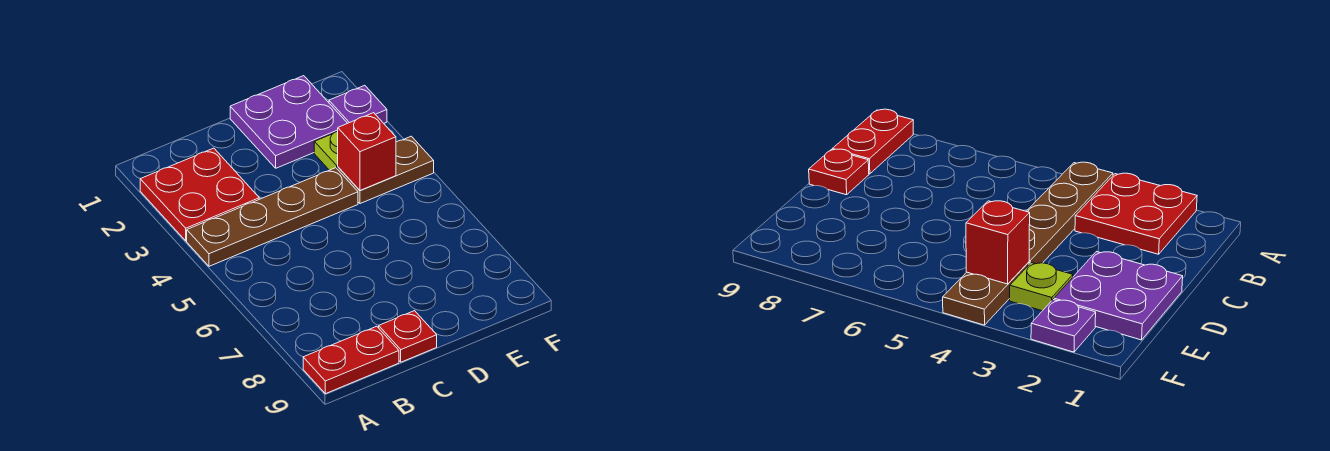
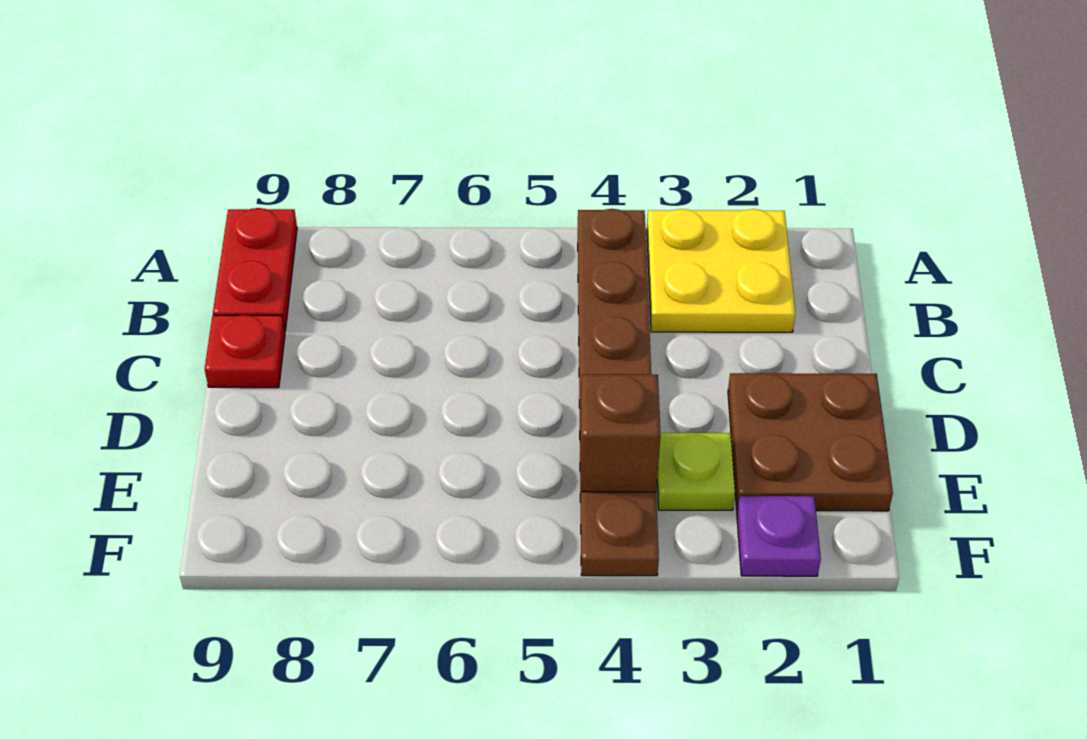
red 2x2 plate [140,148,259,241] -> yellow 2x2 plate [647,209,795,332]
purple 2x2 plate [230,76,347,168] -> brown 2x2 plate [728,373,893,511]
red 1x1 brick [338,113,396,191] -> brown 1x1 brick [580,374,661,492]

